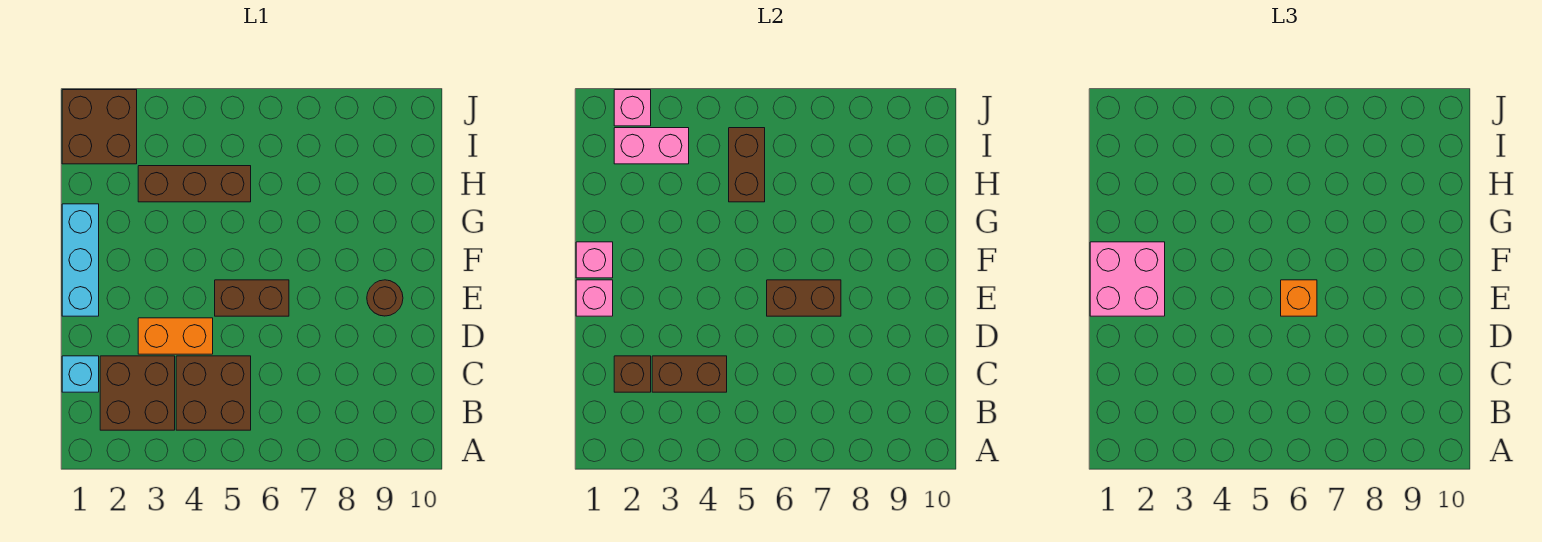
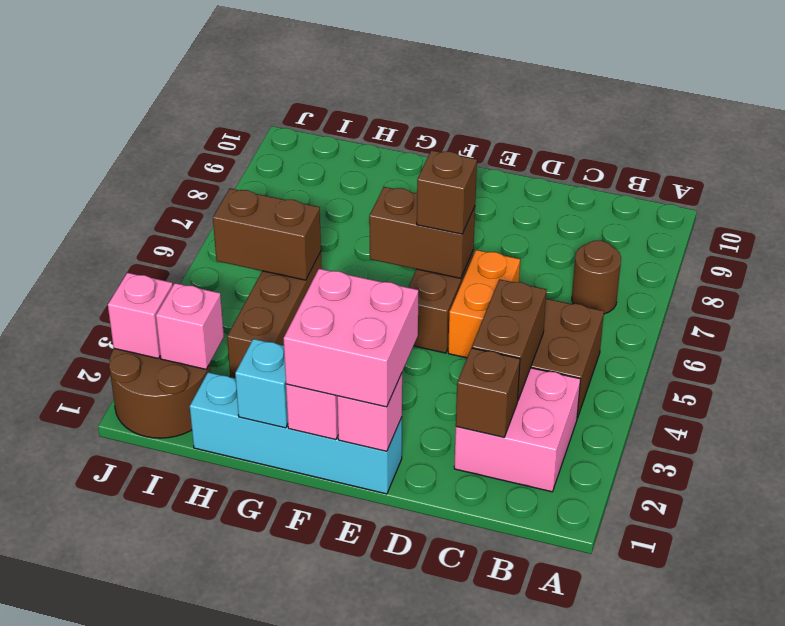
brown 2x2 brick [100,356,175,430] -> pink 2x2 brick [454,368,581,492]
cyan 1x1 brick [62,356,99,392] -> cyan 1x1 brick moved to [235,339,288,428]
orange 1x2 brick [138,318,213,354] -> orange 1x2 brick moved to [448,250,520,358]
cyan 1x3 brick [62,204,99,316] -> cyan 1x4 brick [190,372,402,494]
brown 1x2 brick [767,280,841,316] -> brown 1x2 brick turned to [369,187,475,278]
orange 1x1 brick [1281,280,1317,316] -> brown 1x1 brick [417,150,477,234]
brown 1x1 round brick [367,280,403,316] -> brown 1x1 round brick moved to [572,241,621,314]
brown 2x2 brick [62,90,137,164] -> brown 2x2 round brick [109,349,211,438]
pink 1x2 brick [614,128,689,164] -> pink 1x1 brick [156,283,224,369]

